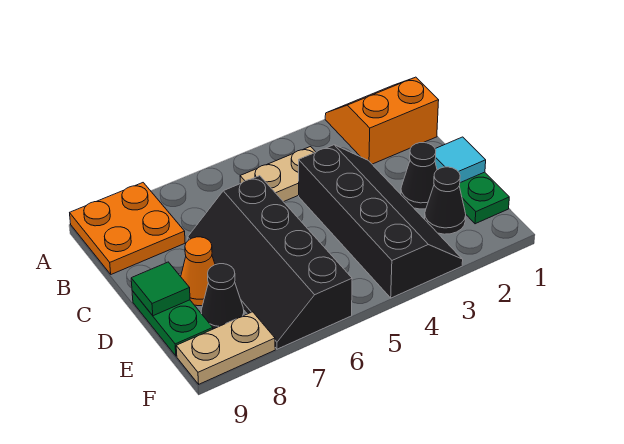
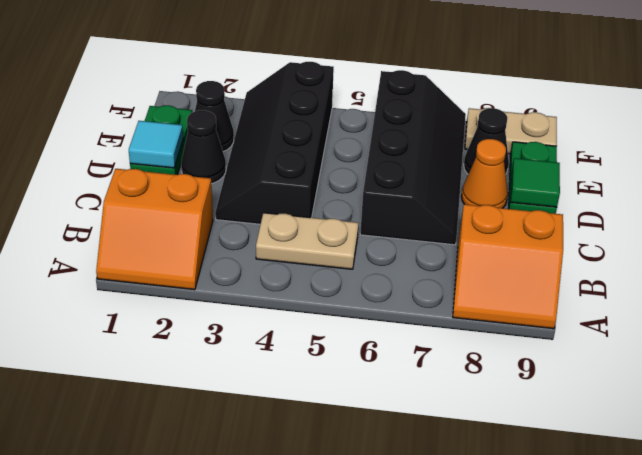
orange 2x2 plate [70,183,185,274] -> orange 2x2 slope [453,204,563,329]

